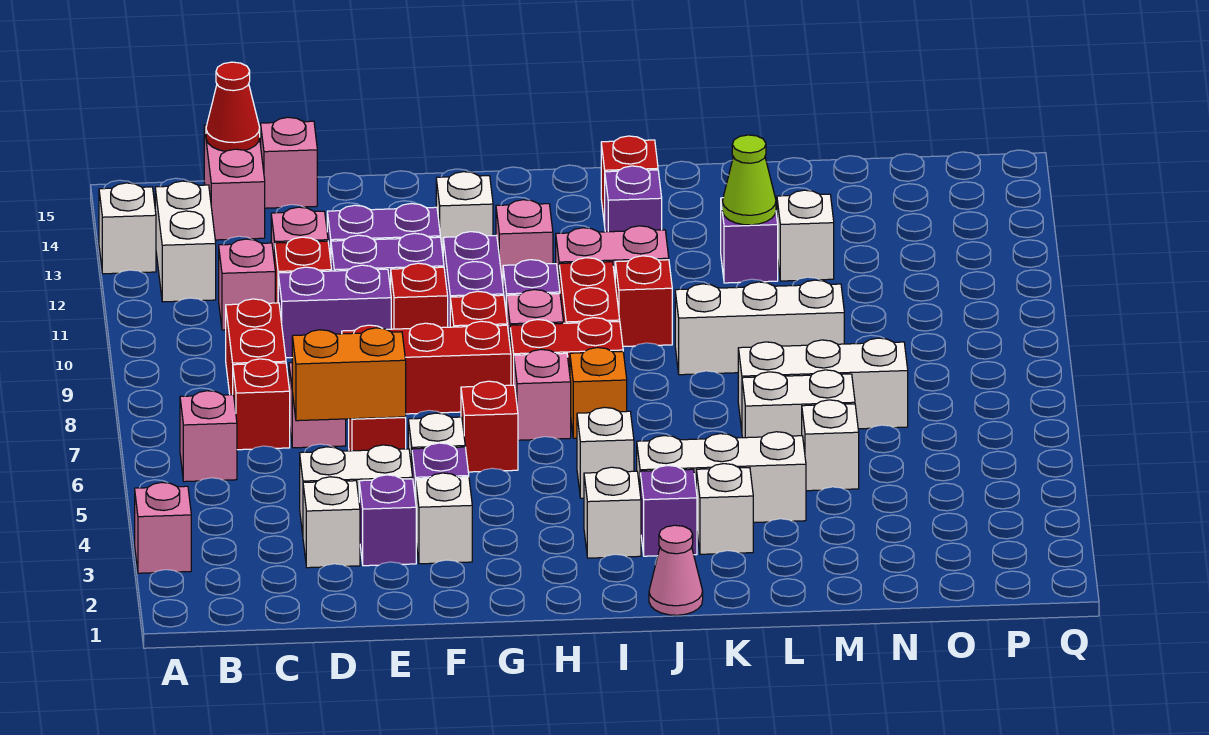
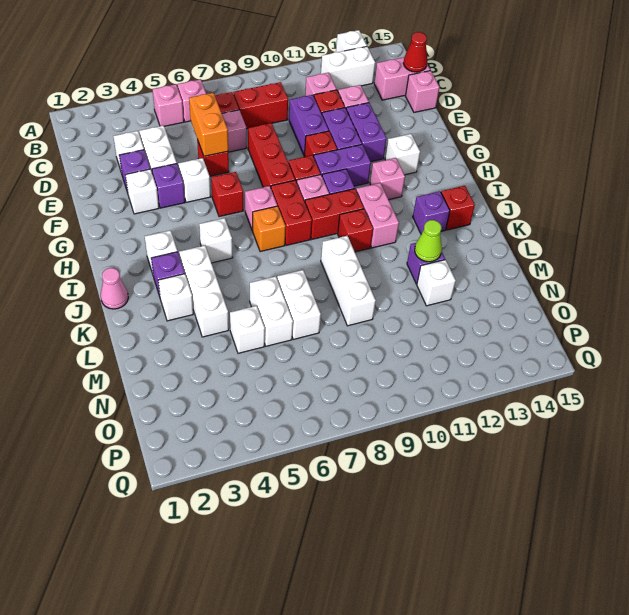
pink 1x1 brick [135,483,191,573] -> pink 1x1 brick moved to [153,84,184,126]
white 1x3 brick [738,338,908,430] -> white 1x2 brick [277,270,321,339]

